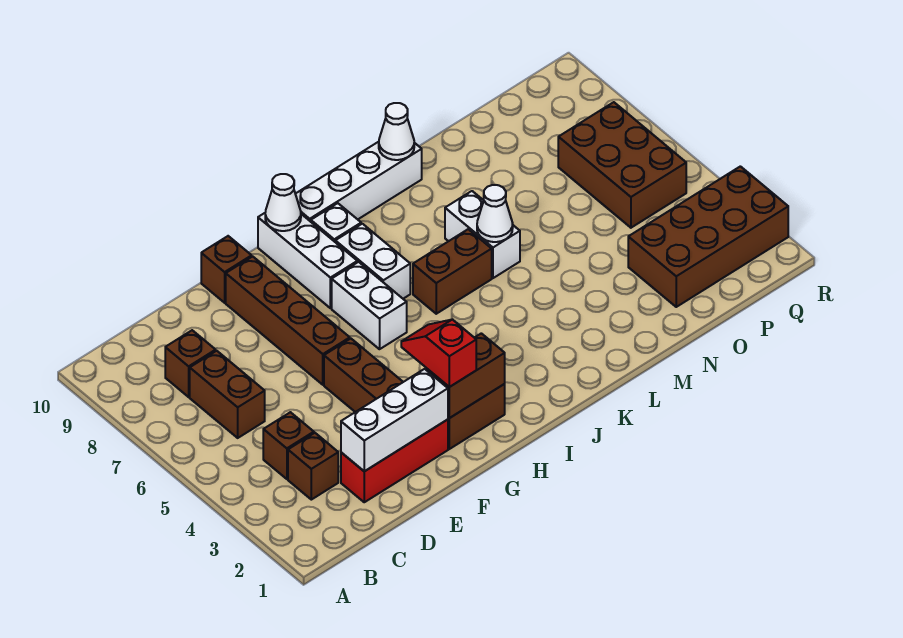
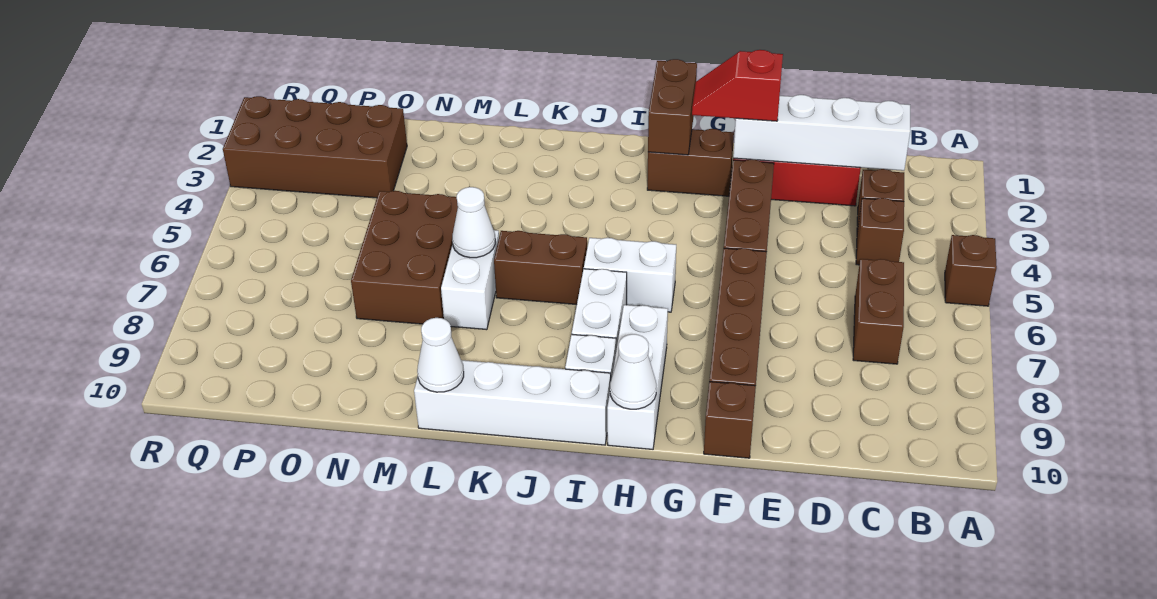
brown 1x1 brick [165,330,216,397] -> brown 1x1 brick moved to [945,235,997,306]
white 1x3 brick [341,369,448,471] -> white 1x4 brick [733,95,910,171]
brown 1x2 brick [426,333,505,418] -> brown 1x2 brick turned to [648,59,697,155]
red 1x2 slope [401,319,476,387] -> red 1x2 slope turned to [692,50,783,121]
white 1x2 brick [332,262,407,349] -> white 1x2 brick turned to [584,238,676,312]
brown 2x3 brick [558,102,686,228] -> brown 2x3 brick moved to [351,191,458,324]

